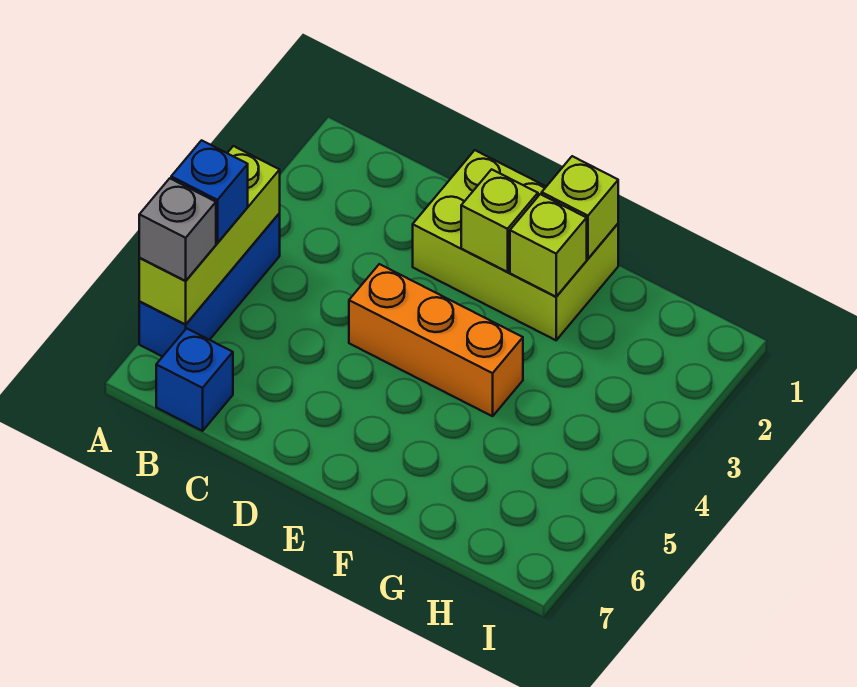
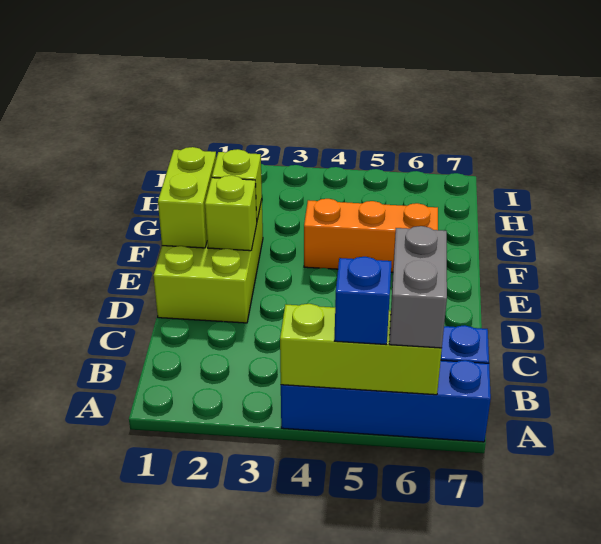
blue 1x3 brick [139,213,280,357] -> blue 1x4 brick [281,360,491,442]
grey 1x1 brick [139,178,216,281] -> grey 1x2 brick [389,226,447,348]
orange 1x3 brick [349,264,523,416] -> orange 1x3 brick turned to [304,199,438,272]
lime 1x1 brick [542,156,618,259] -> lime 1x2 brick [158,147,216,248]

